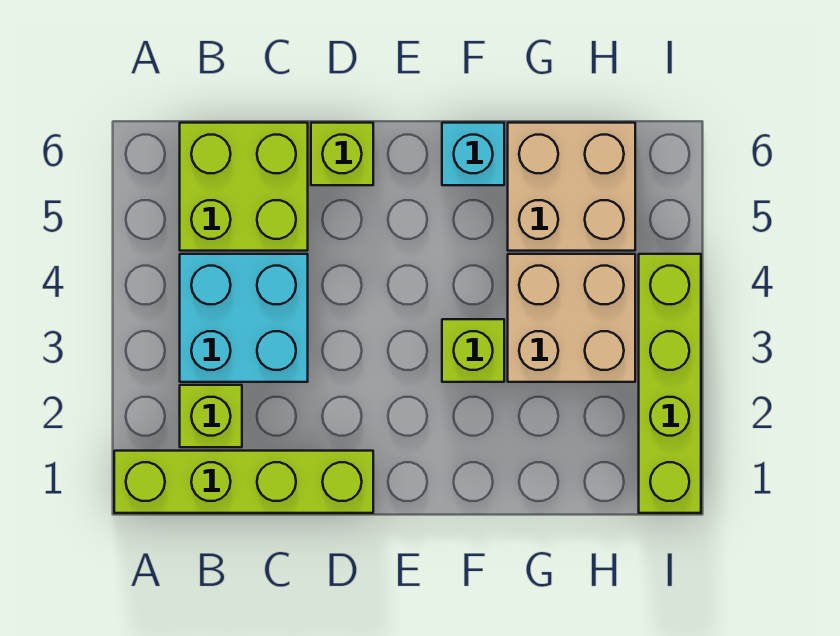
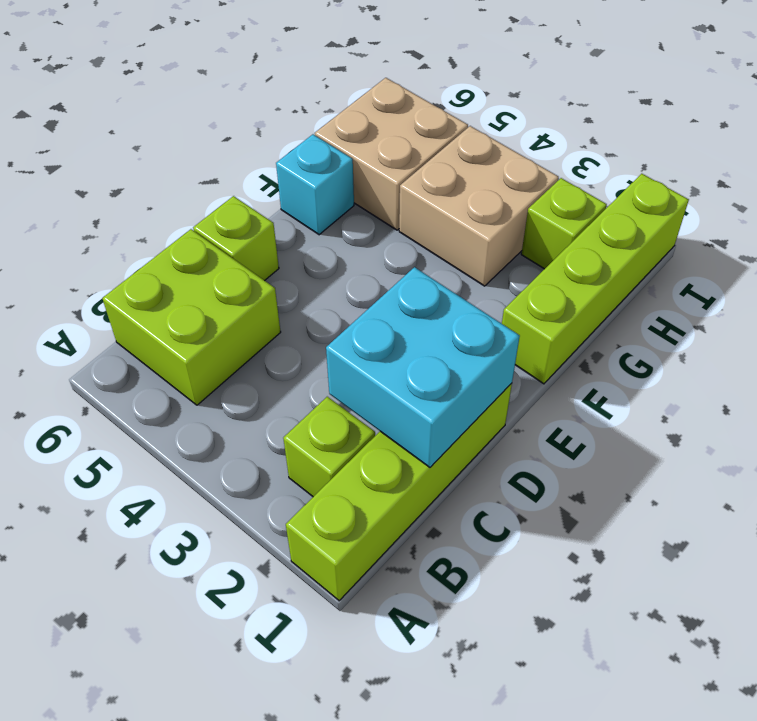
cyan 2x2 brick [180,254,308,382] -> cyan 2x2 brick moved to [326,267,520,467]
lime 1x1 brick [442,319,504,382] -> lime 1x1 brick moved to [521,178,607,269]
lime 1x4 brick [639,254,701,513] -> lime 1x4 brick turned to [502,174,689,384]

